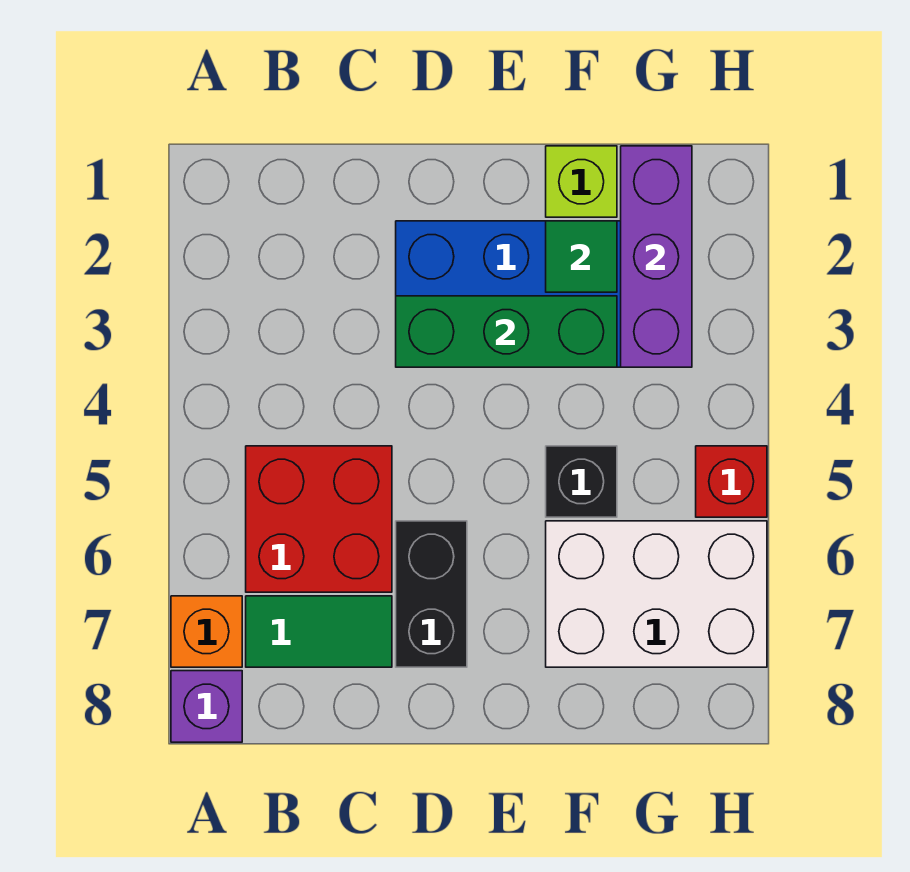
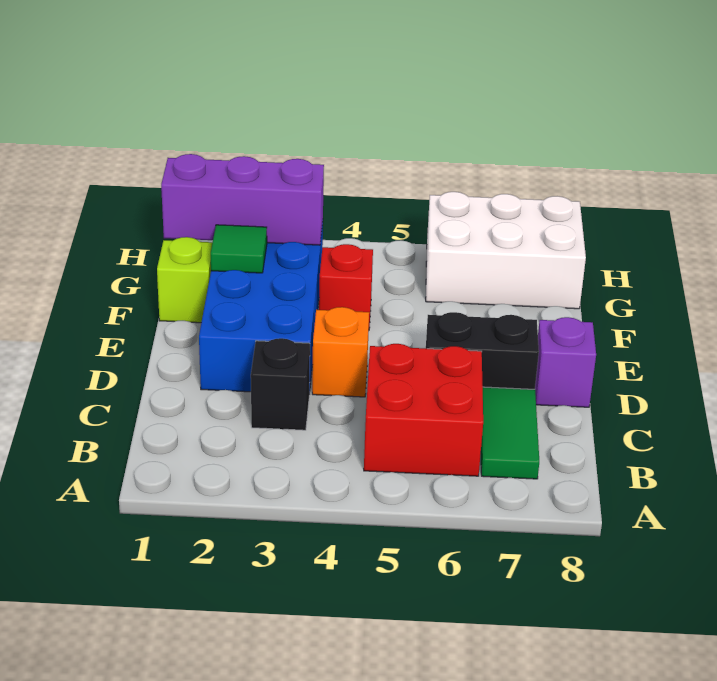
orange 1x1 brick [171,596,242,667] -> orange 1x1 brick moved to [312,307,369,397]
purple 1x1 brick [171,671,242,742] -> purple 1x1 brick moved to [535,317,596,407]
green 1x3 brick [396,296,617,367] -> none
black 1x1 brick [546,446,617,517] -> black 1x1 brick moved to [251,338,310,430]
white 2x3 brick [546,521,767,667] -> white 2x3 brick turned to [426,192,586,309]
red 1x1 brick [696,446,767,517] -> red 1x1 brick moved to [319,244,373,328]

